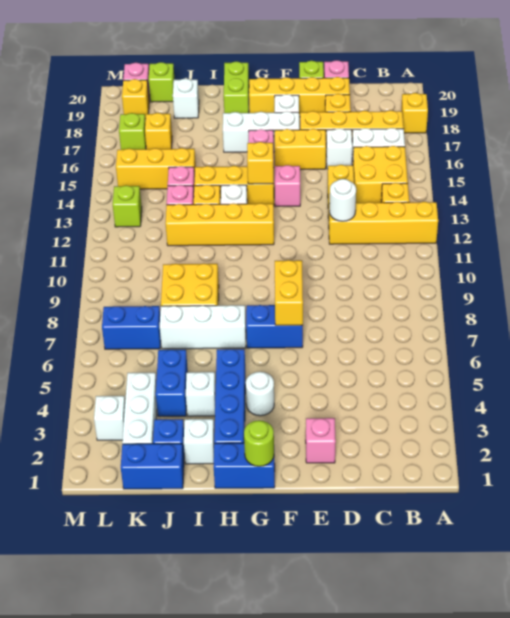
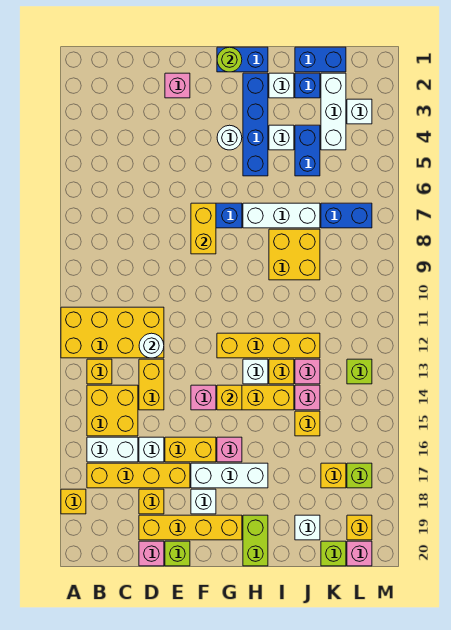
yellow 1x4 brick [329,202,438,244] -> yellow 2x4 brick [61,307,164,358]
yellow 1x3 brick [116,148,196,189] -> yellow 1x1 brick [295,411,320,436]

